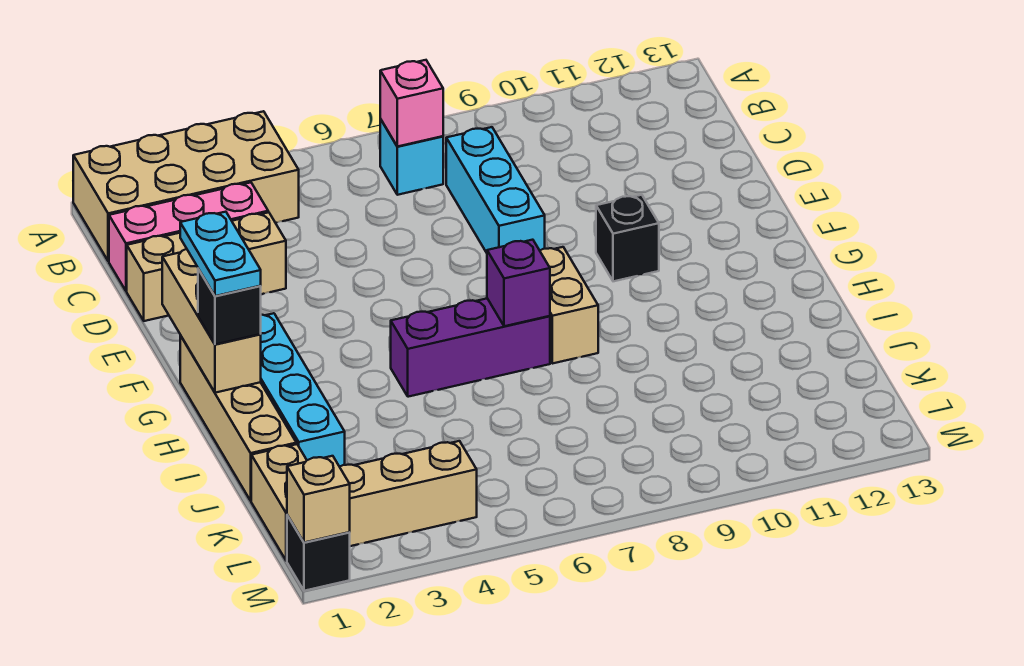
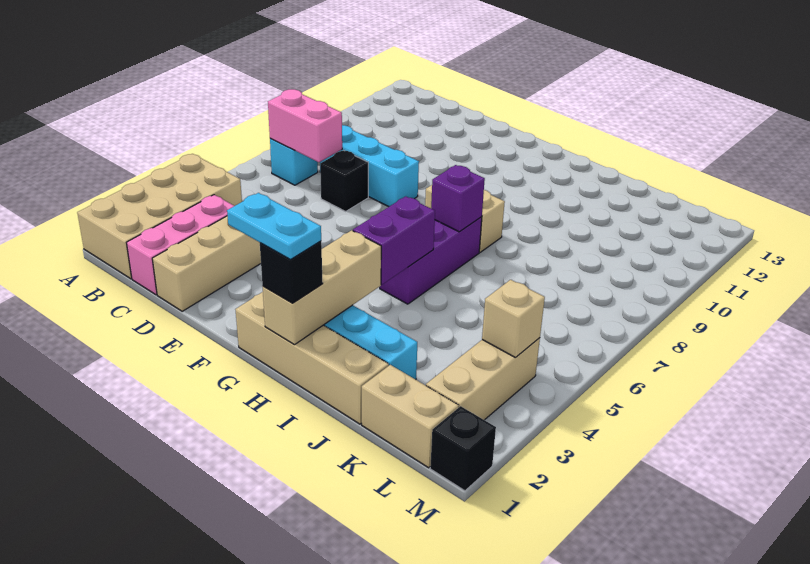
pink 1x1 brick [380,60,443,147] -> pink 1x2 brick [268,89,342,162]
tan 1x3 brick [162,249,261,393] -> tan 1x3 brick turned to [263,230,381,345]
black 1x1 brick [596,195,659,281] -> black 1x1 brick moved to [320,150,368,211]
none -> purple 1x2 brick [353,196,435,284]
tan 1x1 brick [287,456,350,542] -> tan 1x1 brick moved to [482,280,545,357]

